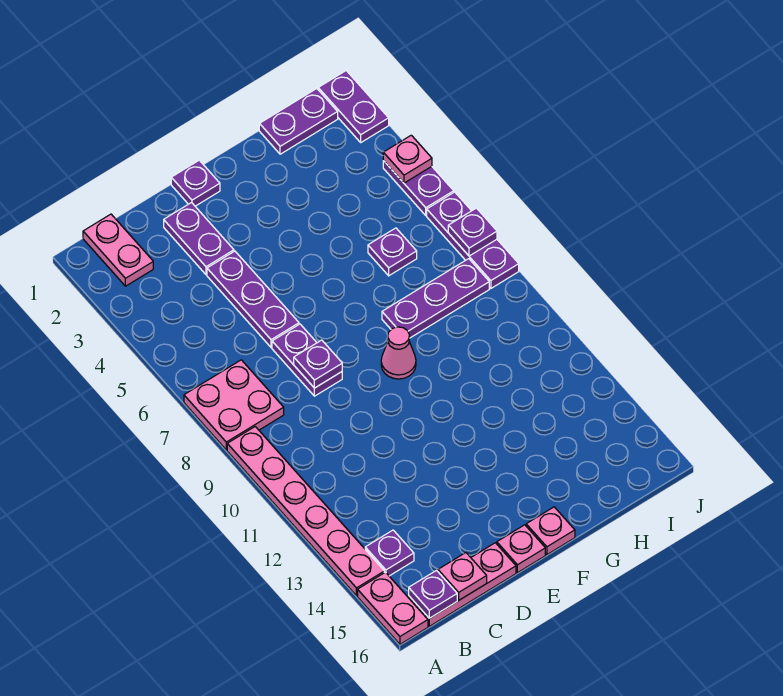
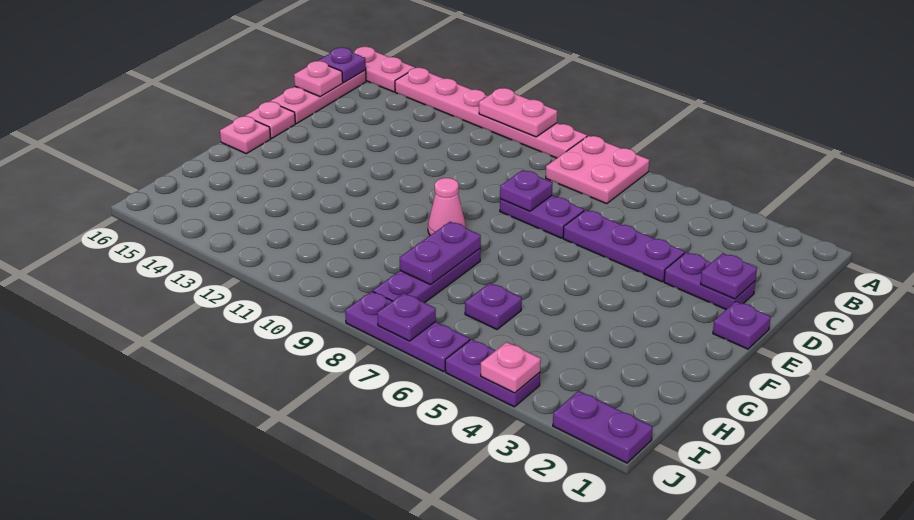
pink 1x2 plate [83,214,153,286] -> pink 1x2 plate moved to [479,88,557,137]
purple 1x1 plate [365,530,414,576] -> purple 1x1 plate moved to [701,253,757,299]
purple 1x2 plate [259,89,338,154] -> purple 1x2 plate moved to [400,222,481,285]

